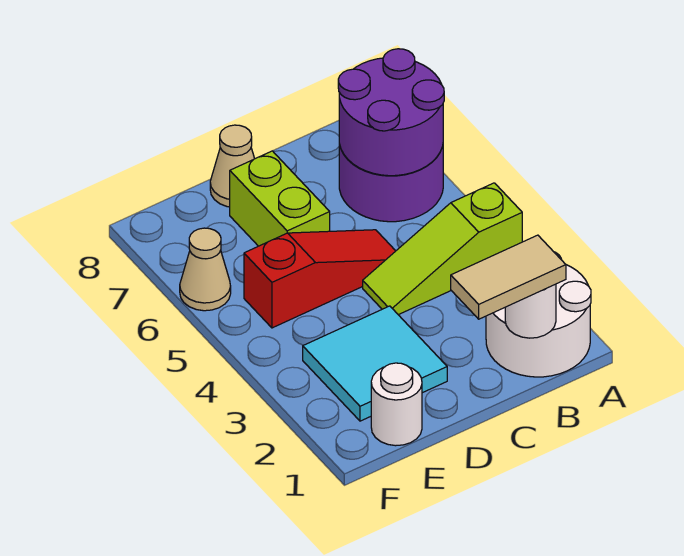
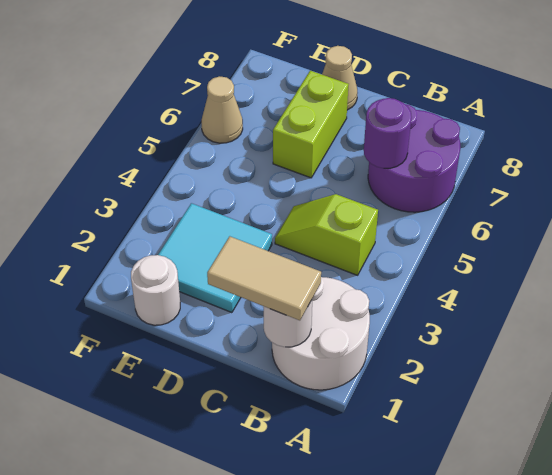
lime 1x3 slope [363,183,522,315] -> lime 1x2 slope [275,194,378,275]
purple 2x2 round brick [338,49,444,176] -> purple 1x1 round brick [364,98,412,168]
red 1x3 slope [244,230,395,328] -> none

